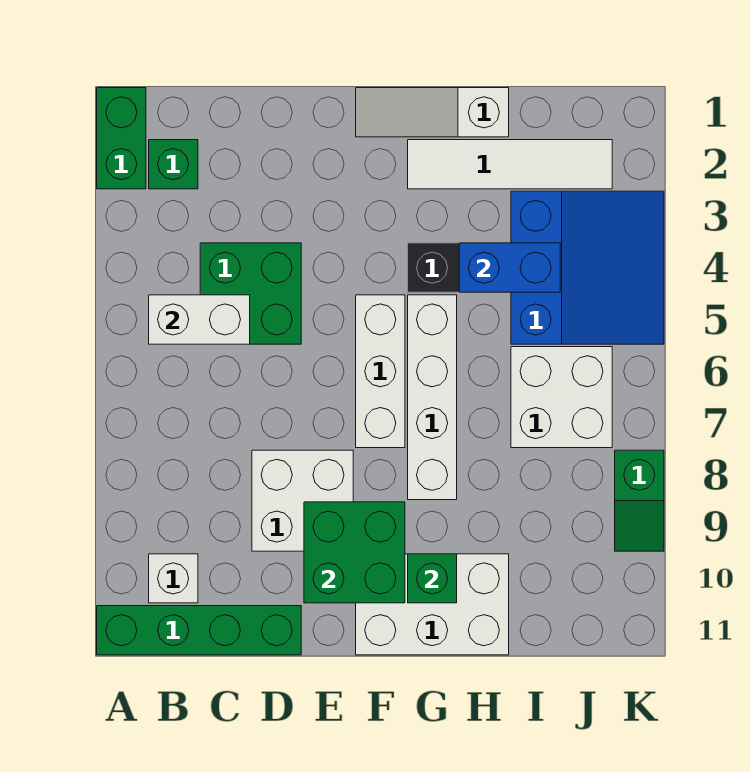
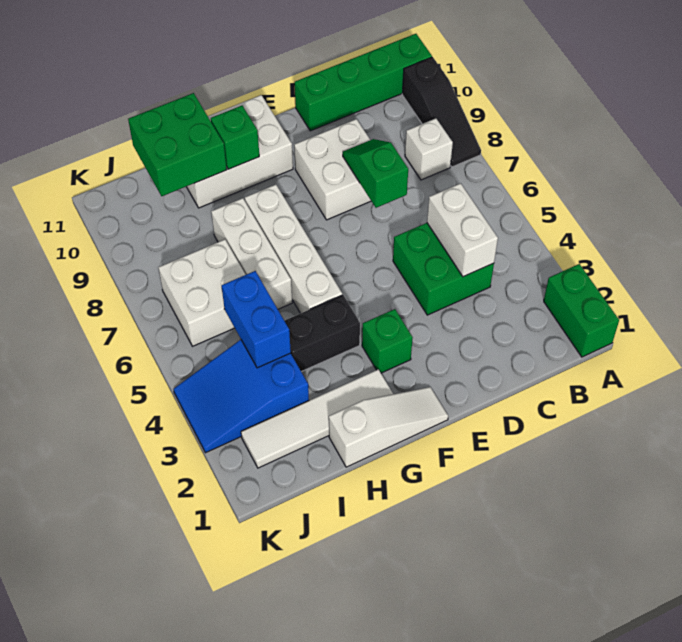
none -> black 1x3 slope [402,57,481,167]
green 1x1 brick [149,140,198,189] -> green 1x1 brick moved to [362,309,413,373]
white 1x2 brick [149,295,250,344] -> white 1x2 brick turned to [427,183,498,277]
white 1x1 brick [149,554,198,603] -> white 1x1 brick moved to [405,118,453,180]
green 2x2 brick [304,502,405,603] -> green 2x2 brick moved to [128,93,227,196]
white 1x3 brick [356,295,405,448] -> white 1x3 brick moved to [211,198,292,309]
blue 1x2 brick [459,243,560,292] -> blue 1x2 brick turned to [222,271,291,368]
blue 3x3 slope [511,191,664,344] -> blue 2x3 slope [174,340,309,453]
green 1x2 slope [615,450,664,551] -> green 1x2 slope moved to [343,139,408,208]

